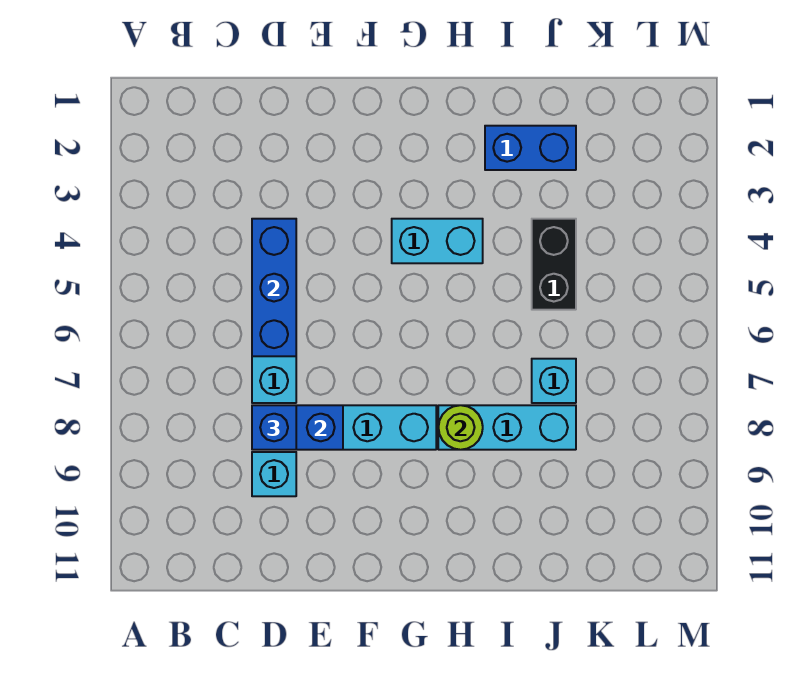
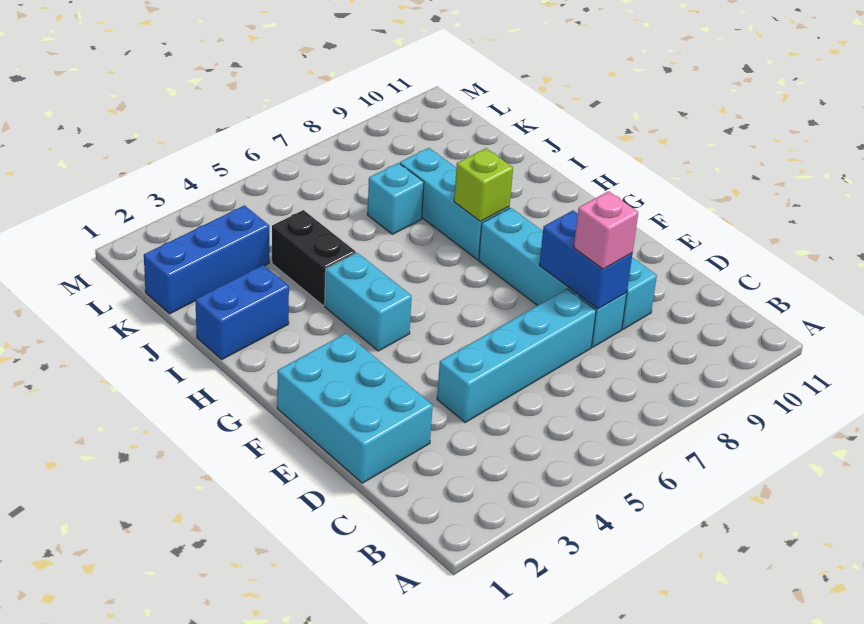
none -> cyan 2x3 brick [277,333,433,483]
blue 1x3 brick [252,219,296,356] -> blue 1x3 brick moved to [144,206,269,314]
blue 1x1 brick [252,405,296,450] -> pink 1x1 brick [574,191,638,269]
lime 1x1 round brick [438,405,483,450] -> lime 1x1 brick [454,148,513,221]
blue 1x2 brick [485,126,576,170] -> blue 1x2 brick turned to [195,265,289,359]
black 1x2 brick [532,219,576,310] -> black 1x2 brick turned to [272,210,356,306]

